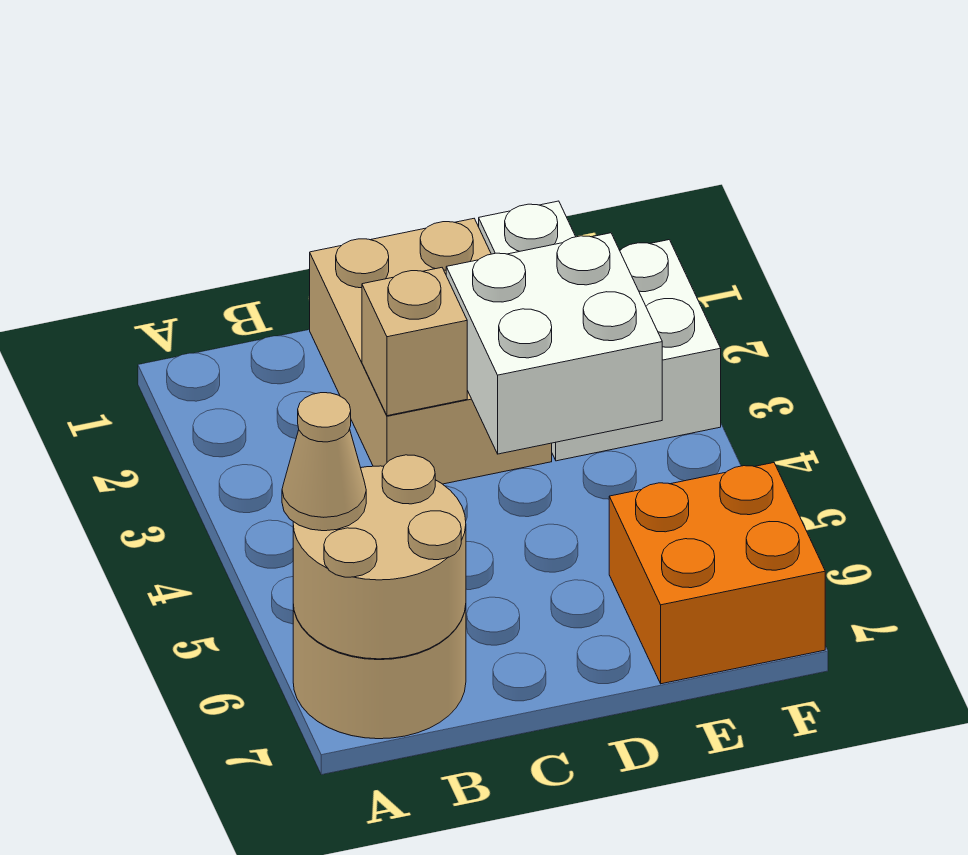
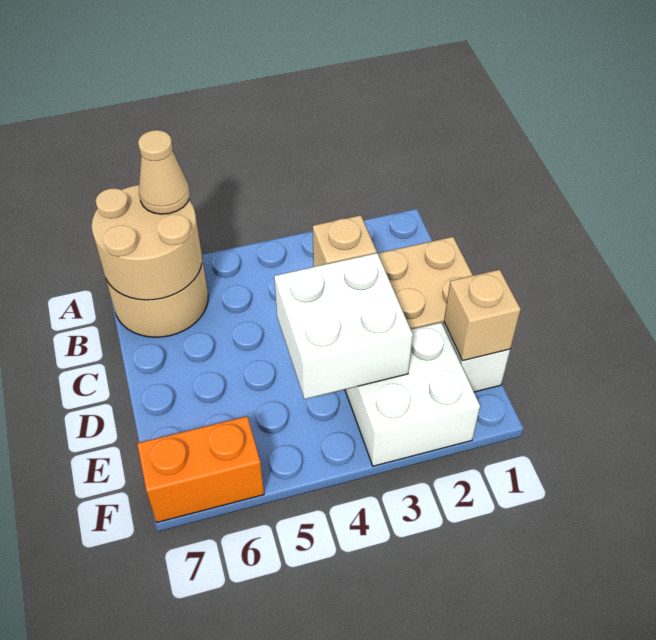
none -> tan 1x1 brick [444,270,521,361]
orange 2x2 brick [609,463,825,684] -> orange 1x2 brick [137,416,264,522]

